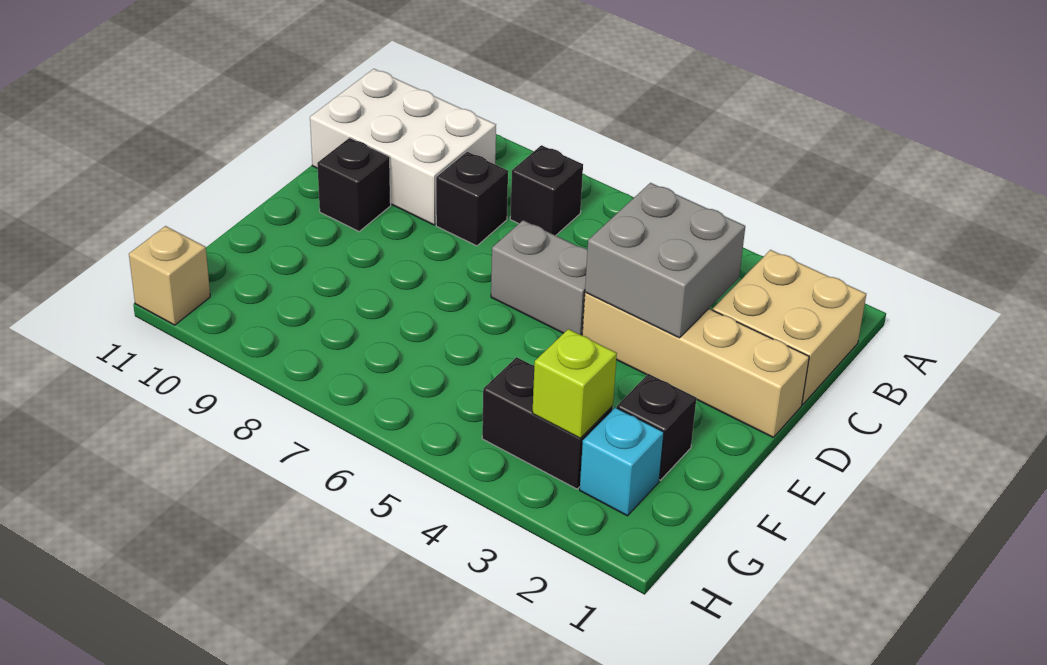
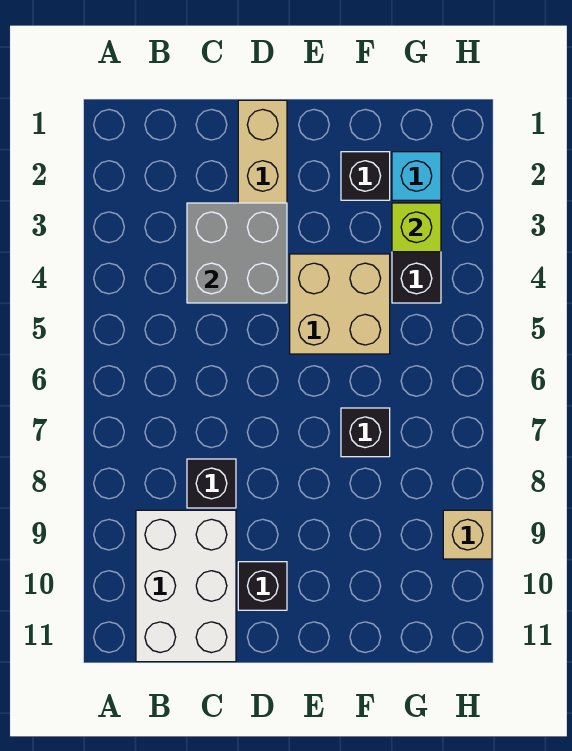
tan 2x2 brick [713,250,866,405] -> tan 2x2 brick moved to [290,254,390,354]
black 1x1 brick [510,145,583,236] -> black 1x1 brick moved to [341,408,390,457]
grey 1x2 brick [491,220,587,335] -> none
tan 1x1 brick [129,226,210,325] -> tan 1x1 brick moved to [443,510,492,559]

